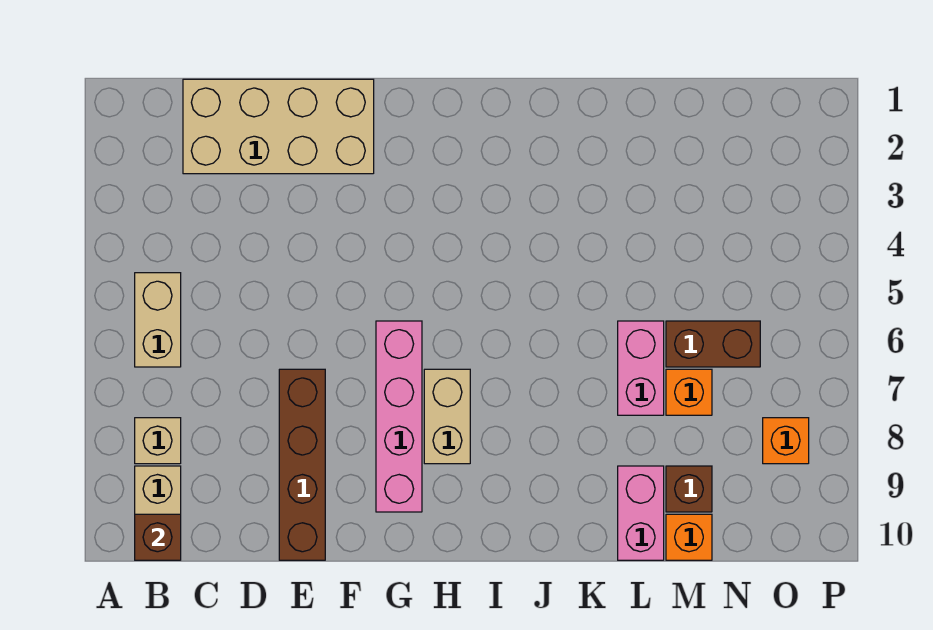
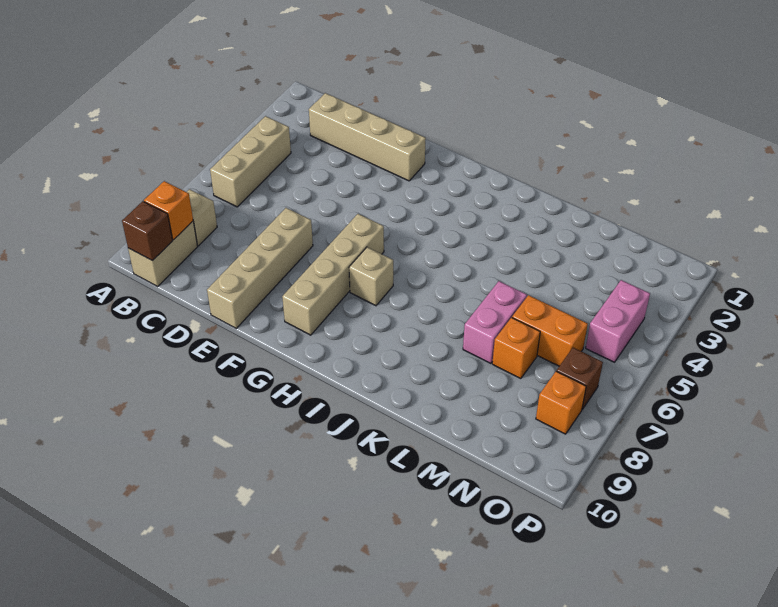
tan 1x2 brick [135,273,181,367] -> tan 1x3 brick [210,116,291,207]
tan 2x4 brick [183,79,374,174] -> tan 1x4 brick [309,93,426,181]
brown 1x4 brick [279,369,325,560] -> tan 1x4 brick [207,208,313,328]
pink 1x4 brick [376,321,422,512] -> tan 1x4 brick [282,214,384,335]
tan 1x2 brick [424,369,470,464] -> tan 1x1 brick [349,247,393,306]
pink 1x2 brick [618,466,664,560] -> pink 1x2 brick moved to [586,280,650,362]
brown 1x2 brick [666,321,760,367] -> orange 1x2 brick [512,295,588,366]
brown 1x1 brick [666,466,712,512] -> brown 1x1 brick moved to [557,348,603,409]
orange 1x1 brick [666,514,712,560] -> orange 1x1 brick moved to [144,181,193,240]

